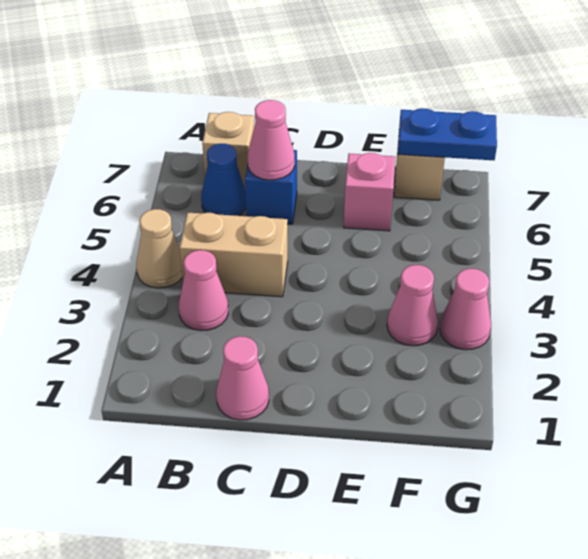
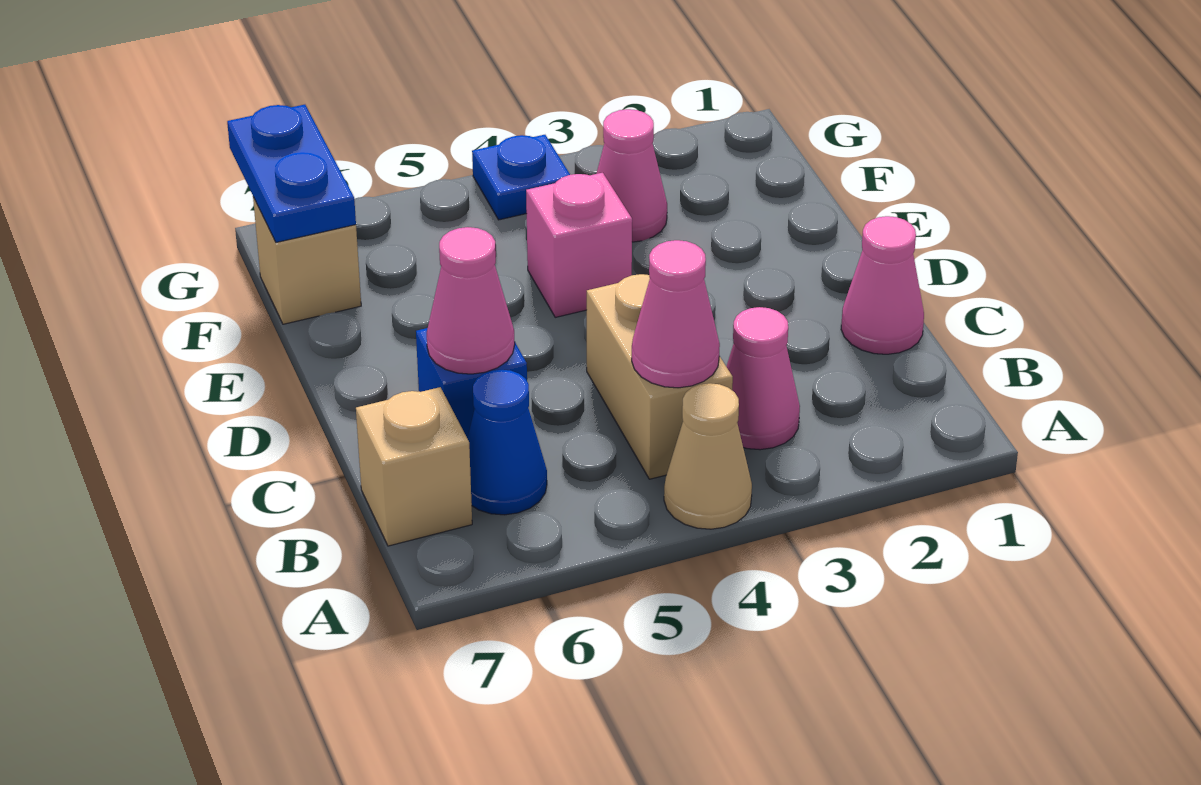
pink 1x1 brick [344,153,395,231] -> pink 1x1 brick moved to [526,173,632,317]
pink 1x1 cone [440,269,491,350] -> pink 1x1 cone moved to [632,240,720,388]
none -> blue 1x1 plate [472,135,570,220]

